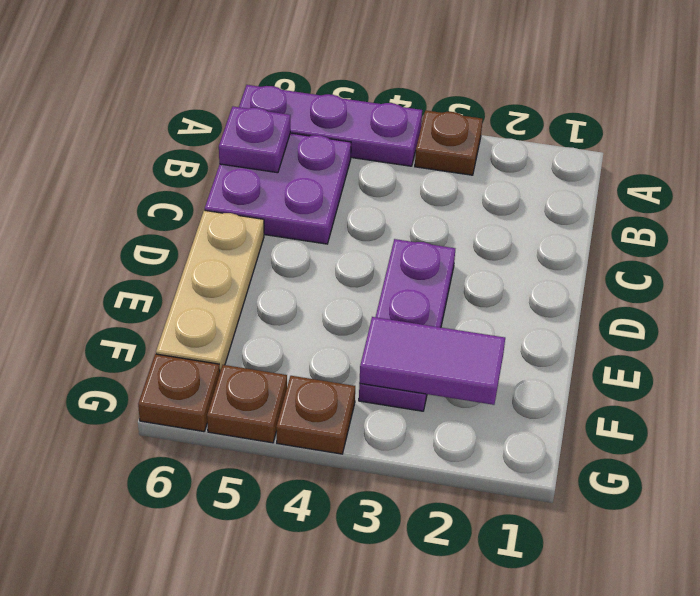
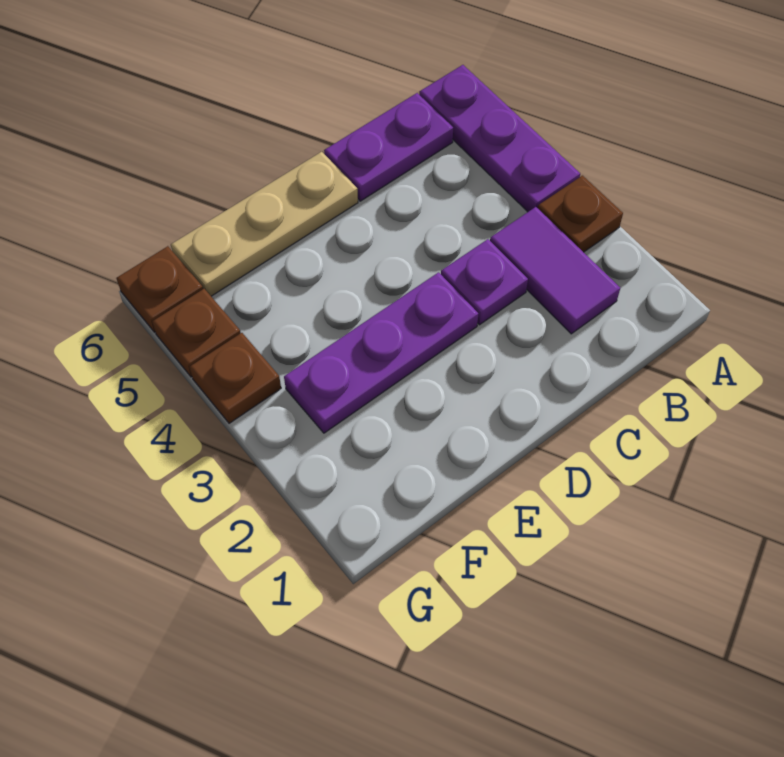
purple 2x2 plate [205,133,351,244] -> purple 1x2 plate [324,93,453,201]
purple 1x1 plate [219,107,290,173] -> purple 1x1 plate moved to [441,239,528,325]
purple 1x2 tile [359,317,505,405] -> purple 1x2 tile moved to [490,207,620,334]

